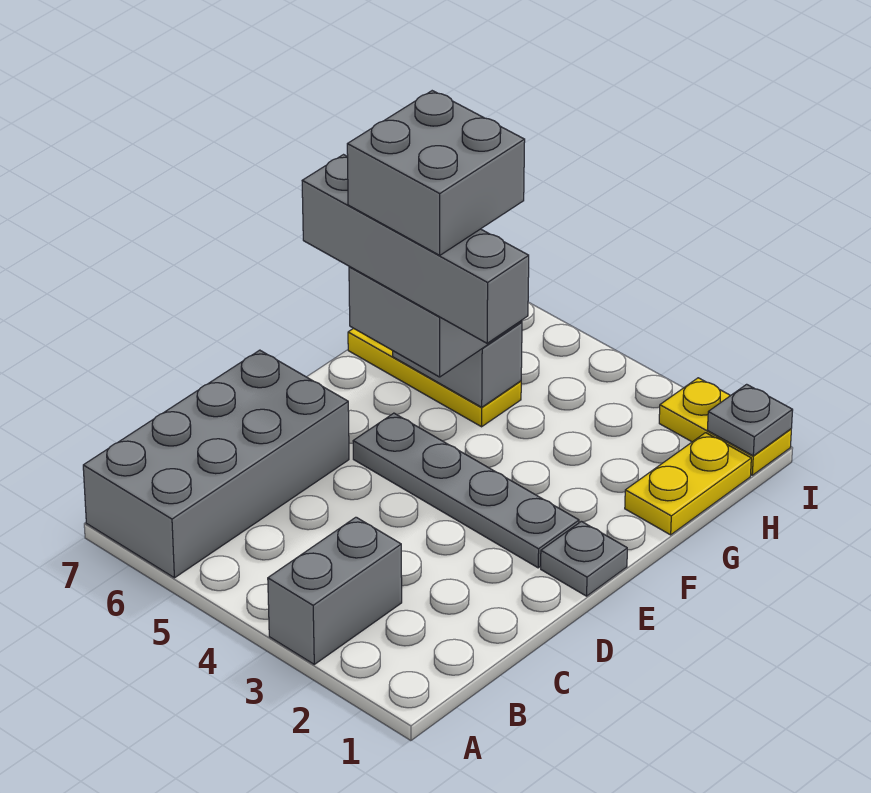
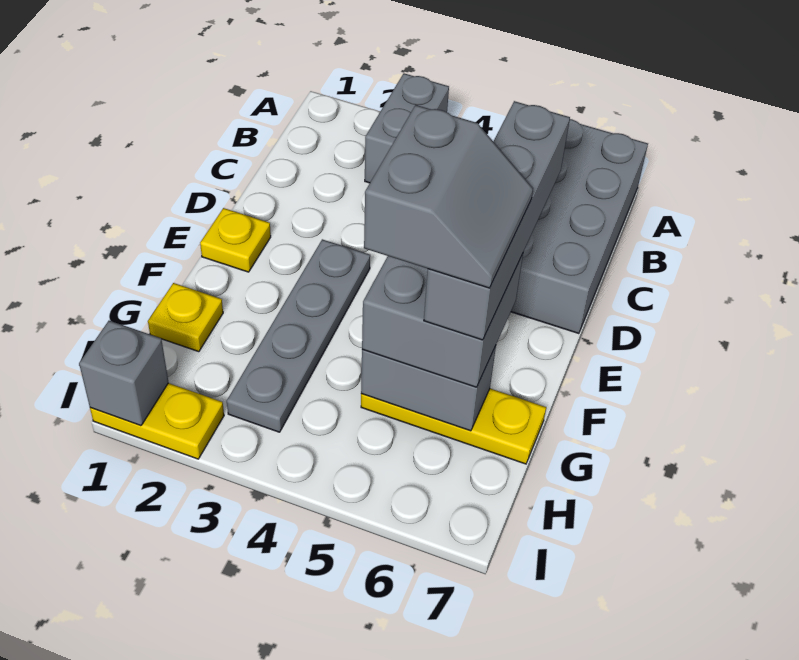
grey 1x1 plate [541,521,627,596] -> yellow 1x1 plate [200,208,271,272]
grey 1x4 plate [353,413,579,568] -> grey 1x4 plate turned to [227,239,370,432]
grey 1x4 brick [302,155,529,343] -> grey 1x4 brick turned to [424,101,570,340]
grey 2x2 brick [347,91,525,255] -> grey 2x2 slope [364,105,533,288]
yellow 1x2 plate [625,433,751,535] -> yellow 1x1 plate [148,283,223,352]
grey 1x1 plate [708,384,793,456] -> grey 1x1 brick [79,321,169,426]

